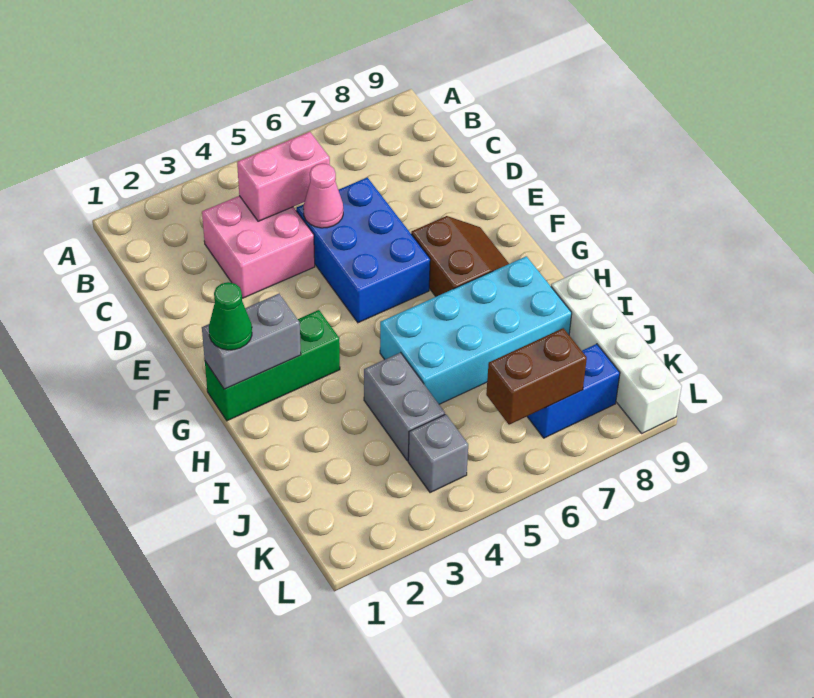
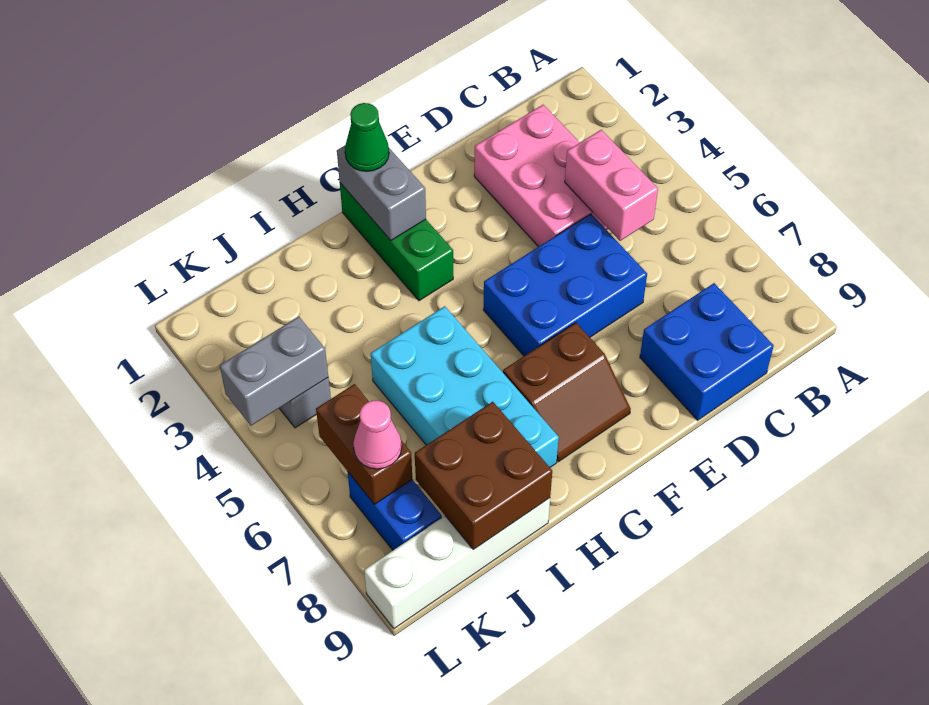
pink 2x2 brick [202,196,315,298] -> pink 2x3 brick [474,105,608,247]
none -> blue 2x2 brick [640,283,774,420]
pink 1x1 cone [303,164,343,228] -> pink 1x1 cone moved to [353,400,402,469]
grey 1x2 brick [364,353,445,461] -> grey 1x2 brick moved to [220,317,328,426]
none -> brown 2x2 brick [415,402,552,550]

